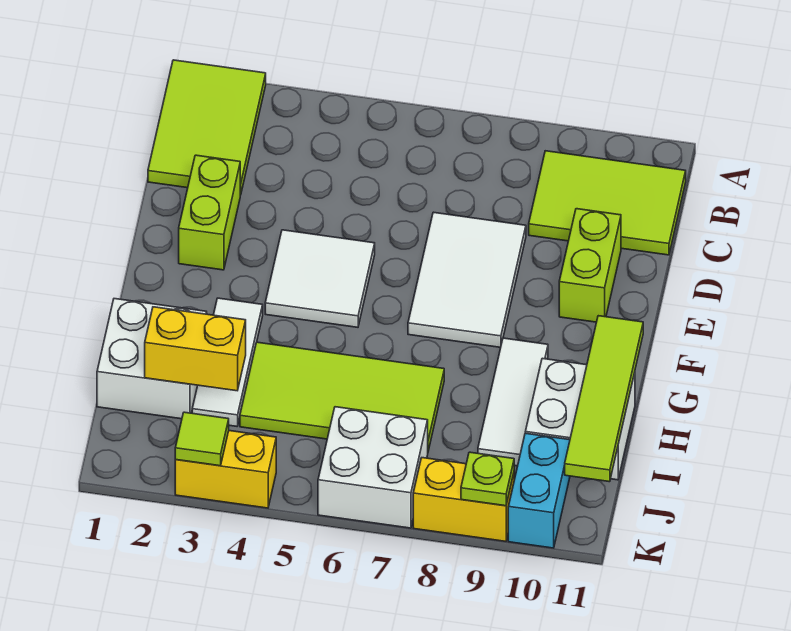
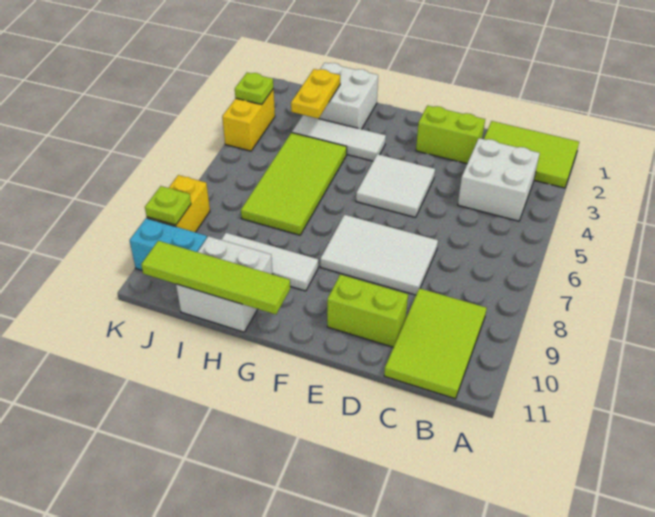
yellow 1x2 brick [145,307,246,391] -> yellow 1x2 plate [291,69,340,119]
white 2x2 brick [318,407,428,528] -> white 2x2 brick moved to [458,138,540,221]
lime 1x1 tile [175,412,229,466] -> lime 1x1 plate [235,73,273,104]

